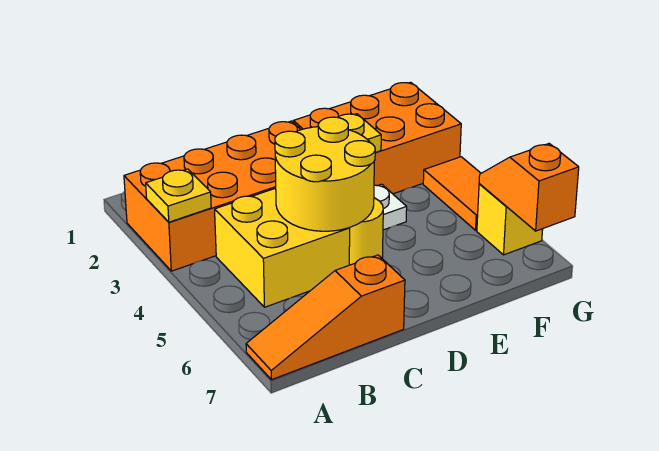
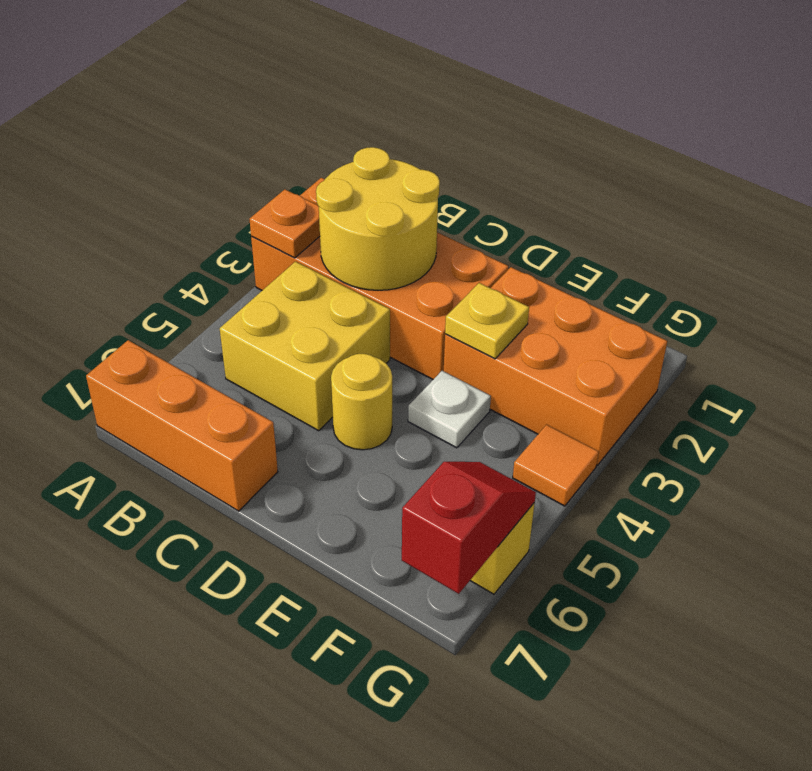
yellow 1x1 plate [146,169,211,222] -> orange 1x1 plate [250,189,320,258]
orange 1x3 slope [246,255,405,380] -> orange 1x3 brick [86,340,278,511]
yellow 2x2 round brick [275,117,375,231] -> yellow 2x2 round brick moved to [316,147,440,290]
orange 1x2 tile [423,157,481,230] -> orange 1x1 tile [513,425,599,506]
orange 1x2 slope [479,144,579,231] -> red 1x2 slope [402,462,536,594]

